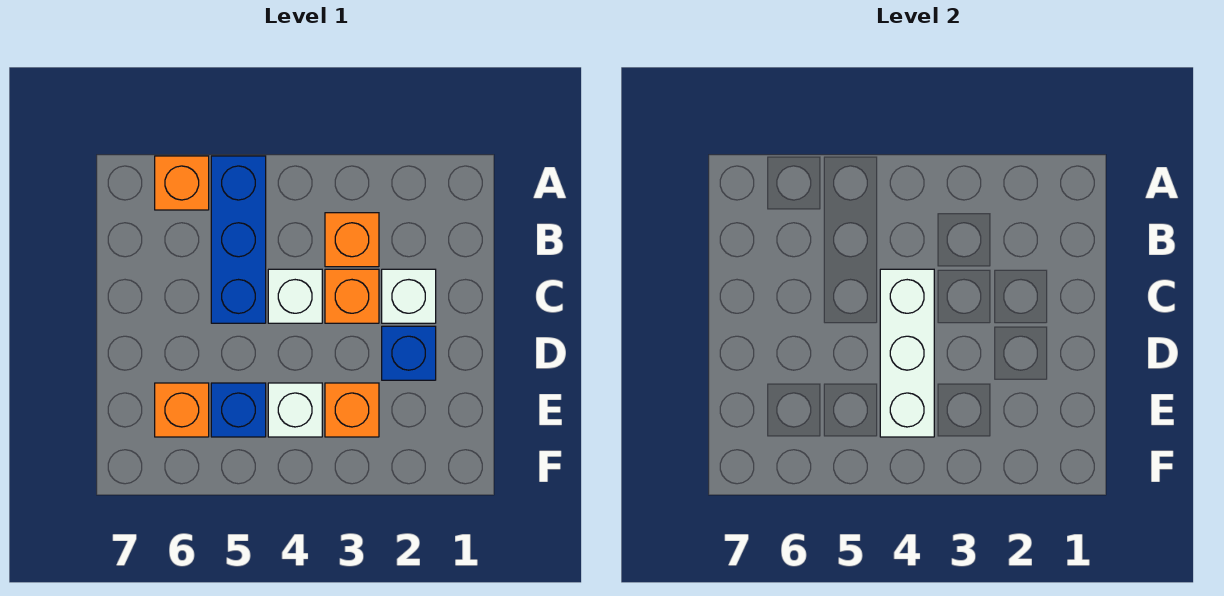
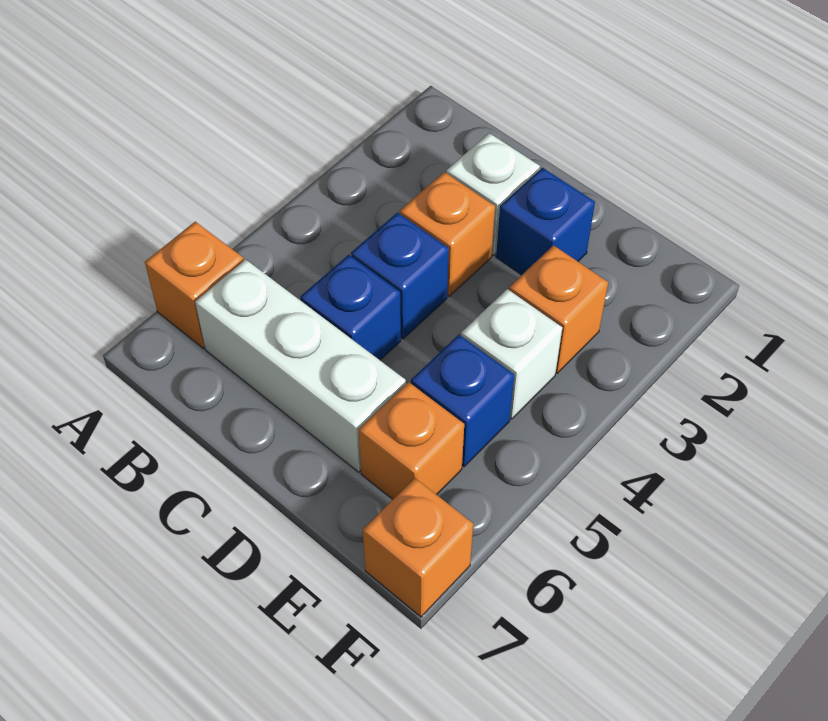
blue 1x3 brick [211,156,266,323] -> blue 1x1 brick [300,255,401,360]
orange 1x1 brick [325,213,379,267] -> orange 1x1 brick moved to [363,478,473,617]
white 1x1 brick [268,269,322,323] -> blue 1x1 brick [351,213,449,339]
white 1x3 brick [880,269,934,437] -> white 1x3 brick moved to [195,259,406,472]

